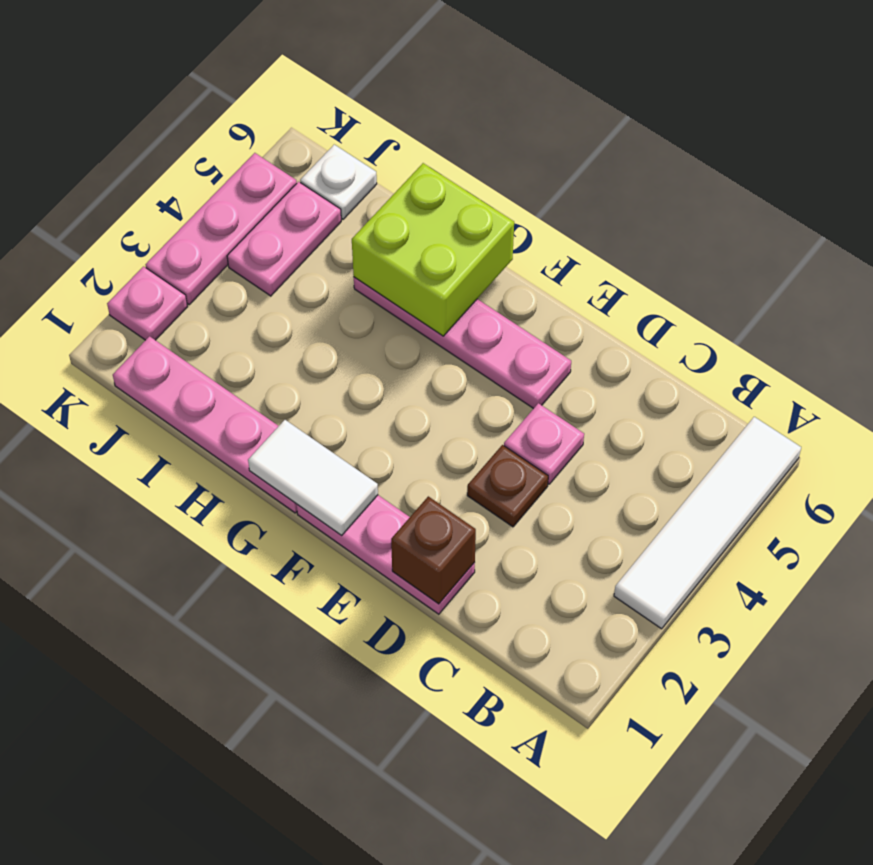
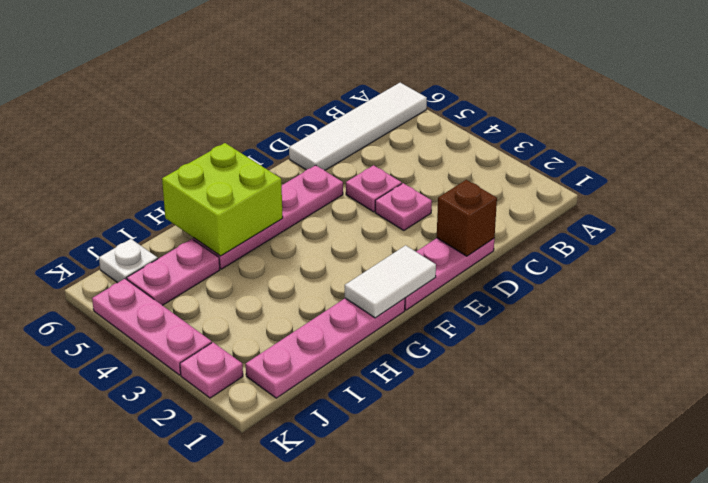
white 1x4 tile [614,417,801,629] -> white 1x4 tile turned to [289,83,427,170]
brown 1x1 plate [467,445,548,527] -> pink 1x1 plate [375,183,432,231]
pink 1x2 plate [227,182,341,296] -> pink 1x2 plate turned to [127,239,220,305]

